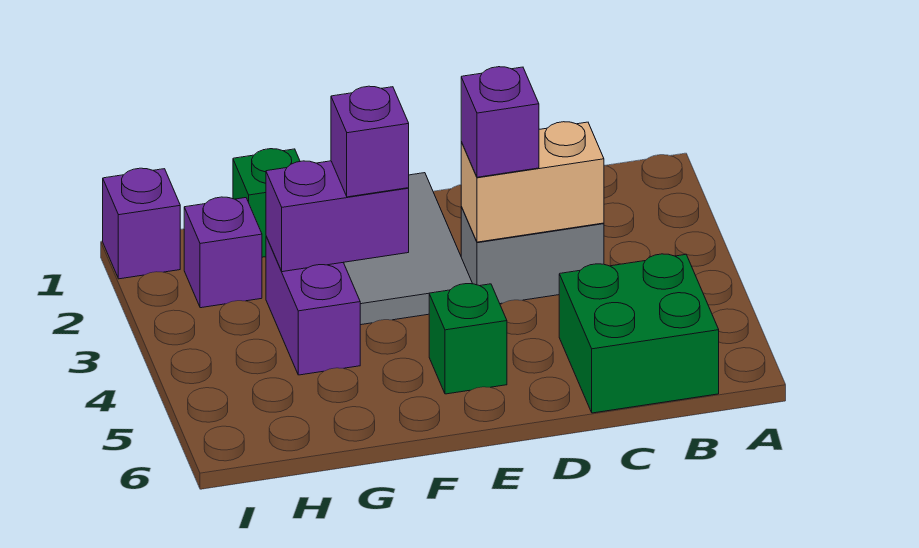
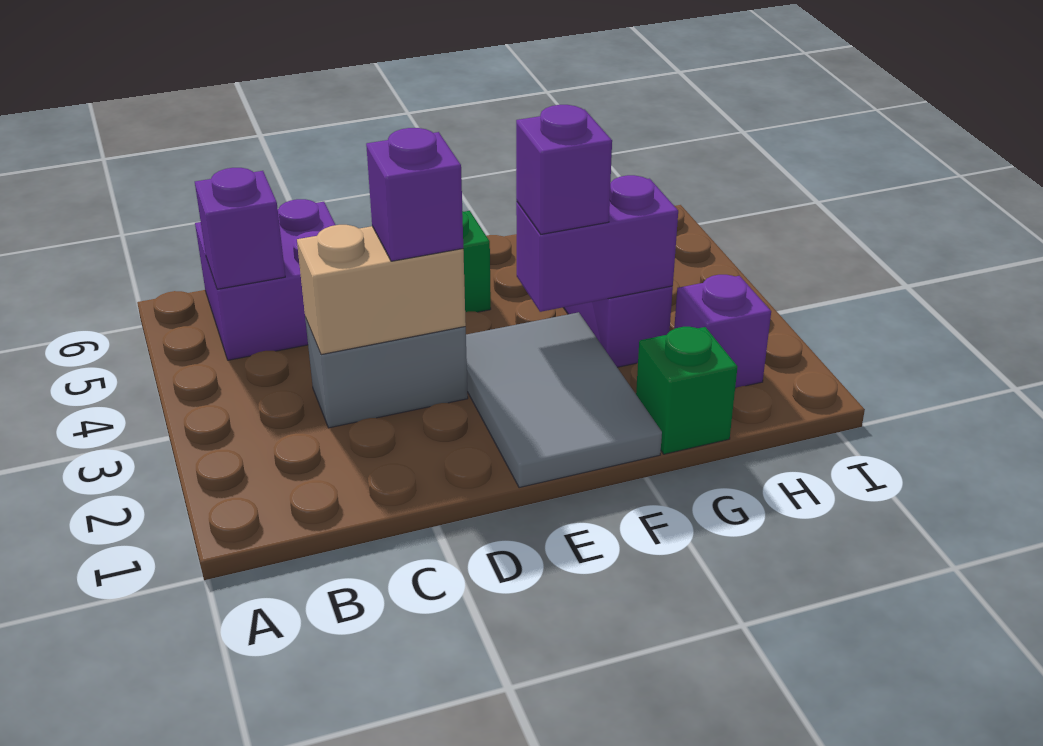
green 2x2 brick [559,254,719,413] -> purple 2x2 brick [195,199,335,360]
purple 1x1 brick [103,168,180,279] -> purple 1x1 brick moved to [195,168,285,289]

